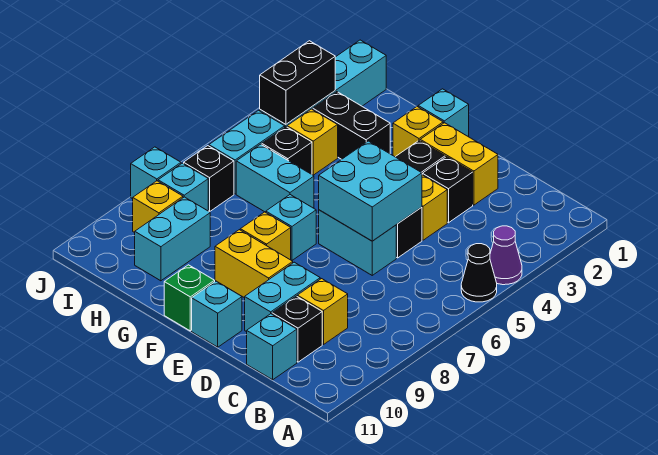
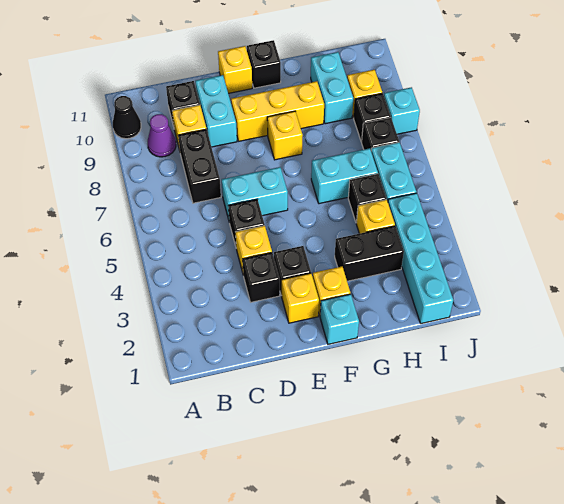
purple 1x1 cone [490,226,522,285] -> purple 1x1 cone moved to [148,114,176,157]
black 1x1 cone [461,244,497,302] -> black 1x1 cone moved to [113,96,141,139]
cyan 1x1 brick [247,314,297,380] -> none
yellow 1x2 brick [420,123,498,205] -> yellow 1x1 brick [282,273,319,323]
cyan 2x2 brick [319,141,422,241] -> none
yellow 1x2 brick [215,230,293,298] -> yellow 1x3 brick [231,81,324,141]
cyan 1x1 brick [192,281,242,347] -> yellow 1x1 brick [218,46,252,93]
cyan 1x1 brick [266,195,316,261] -> none
green 1x1 brick [164,265,215,331] -> black 1x1 brick [247,40,281,88]
black 1x2 brick [260,41,335,125] -> black 1x2 brick moved to [178,129,221,203]
cyan 1x1 brick [158,163,208,211] -> black 1x1 brick [354,93,391,142]

